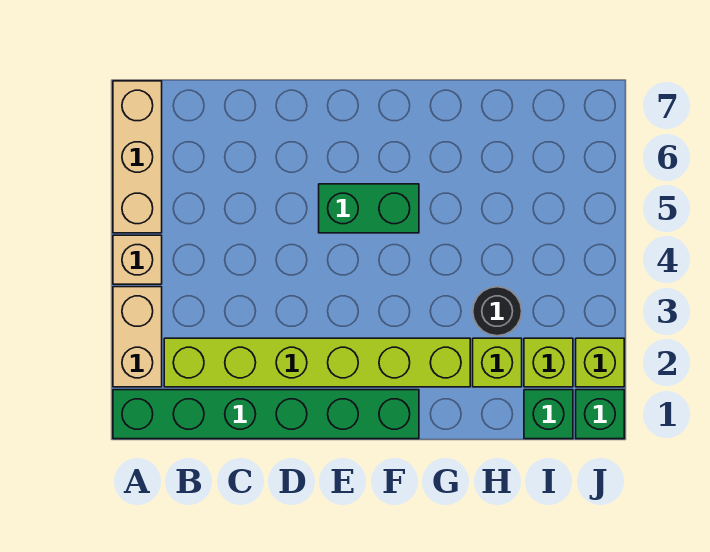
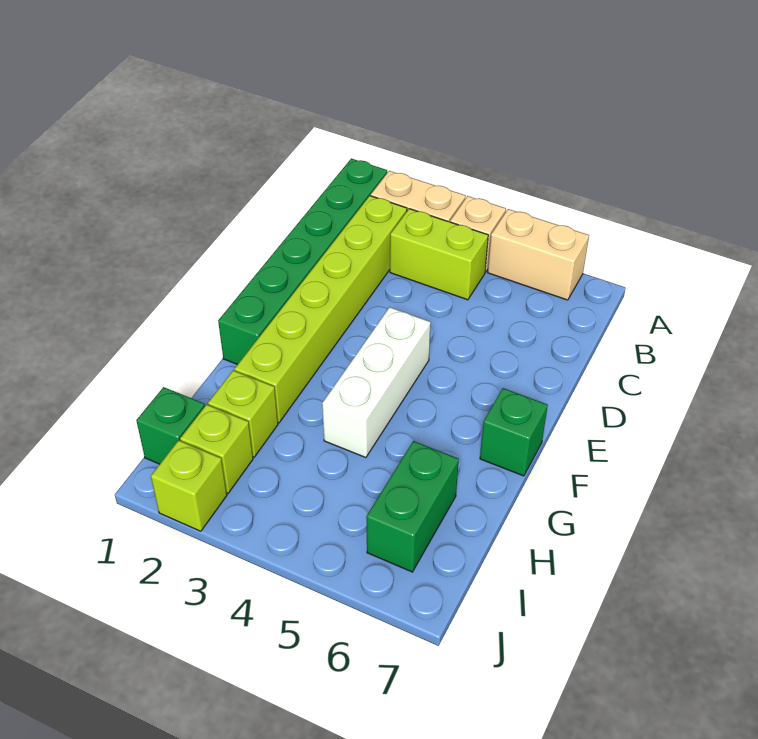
tan 1x3 brick [113,81,162,233] -> tan 1x2 brick [488,209,589,300]
none -> lime 1x2 brick [390,209,488,300]
none -> white 1x3 brick [322,307,431,458]
green 1x2 brick [319,184,419,233] -> green 1x2 brick moved to [366,441,459,572]
black 1x1 round brick [473,287,522,336] -> none
green 1x1 brick [576,390,624,439] -> green 1x1 brick moved to [480,388,548,476]

